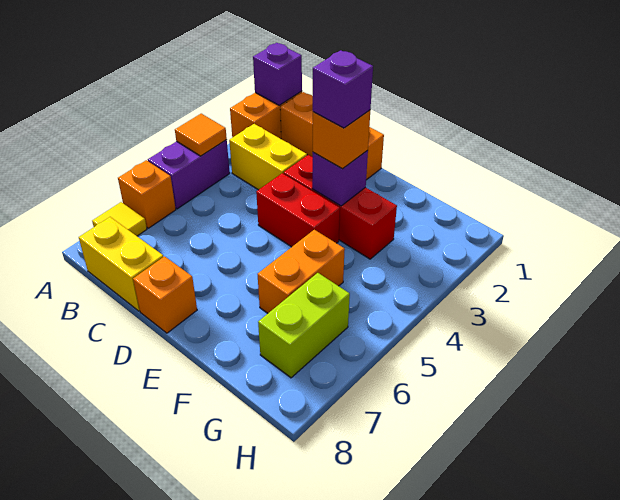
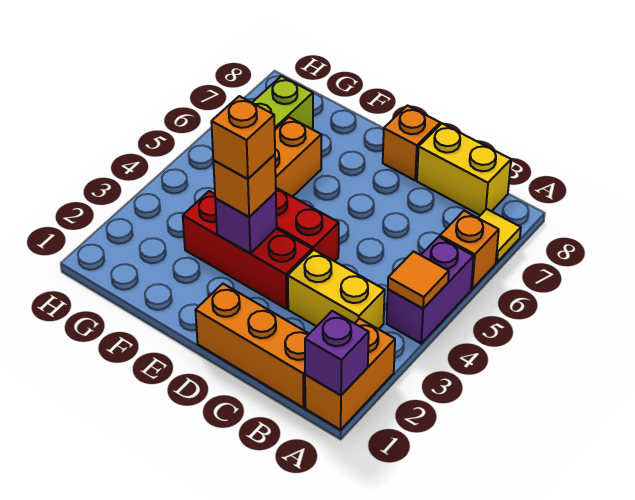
purple 1x1 brick [313,50,373,128] -> orange 1x1 brick [211,96,275,179]

